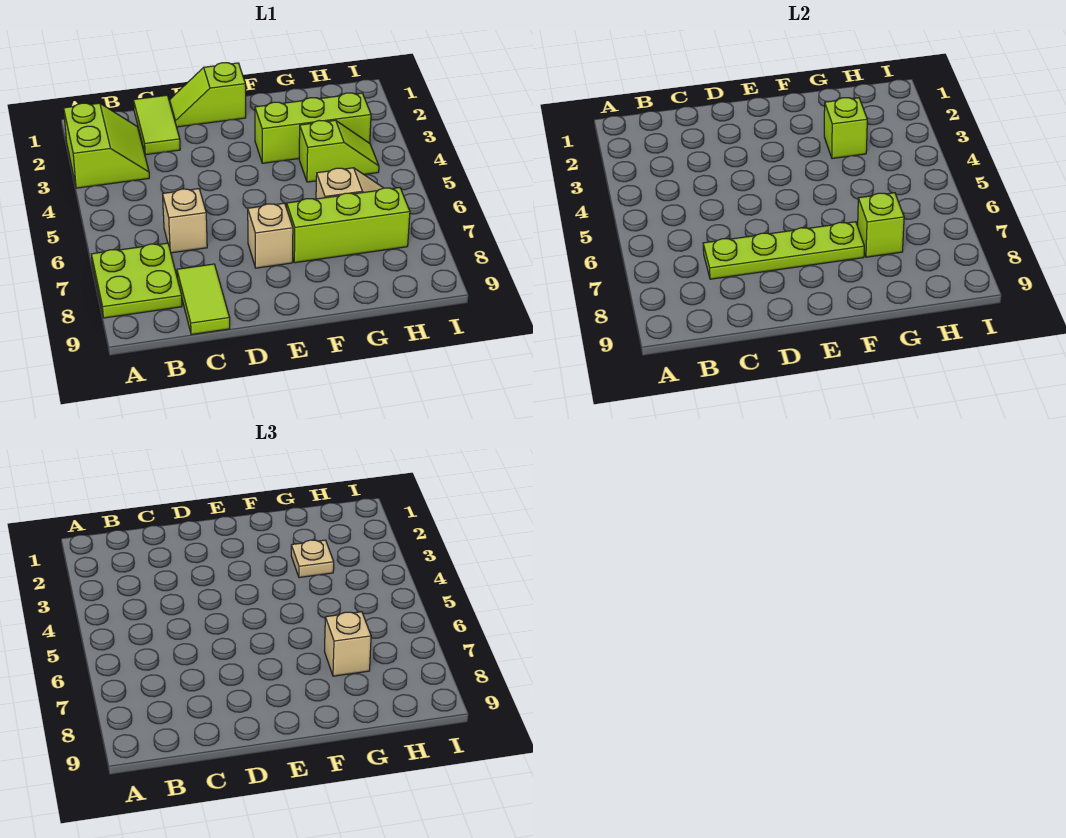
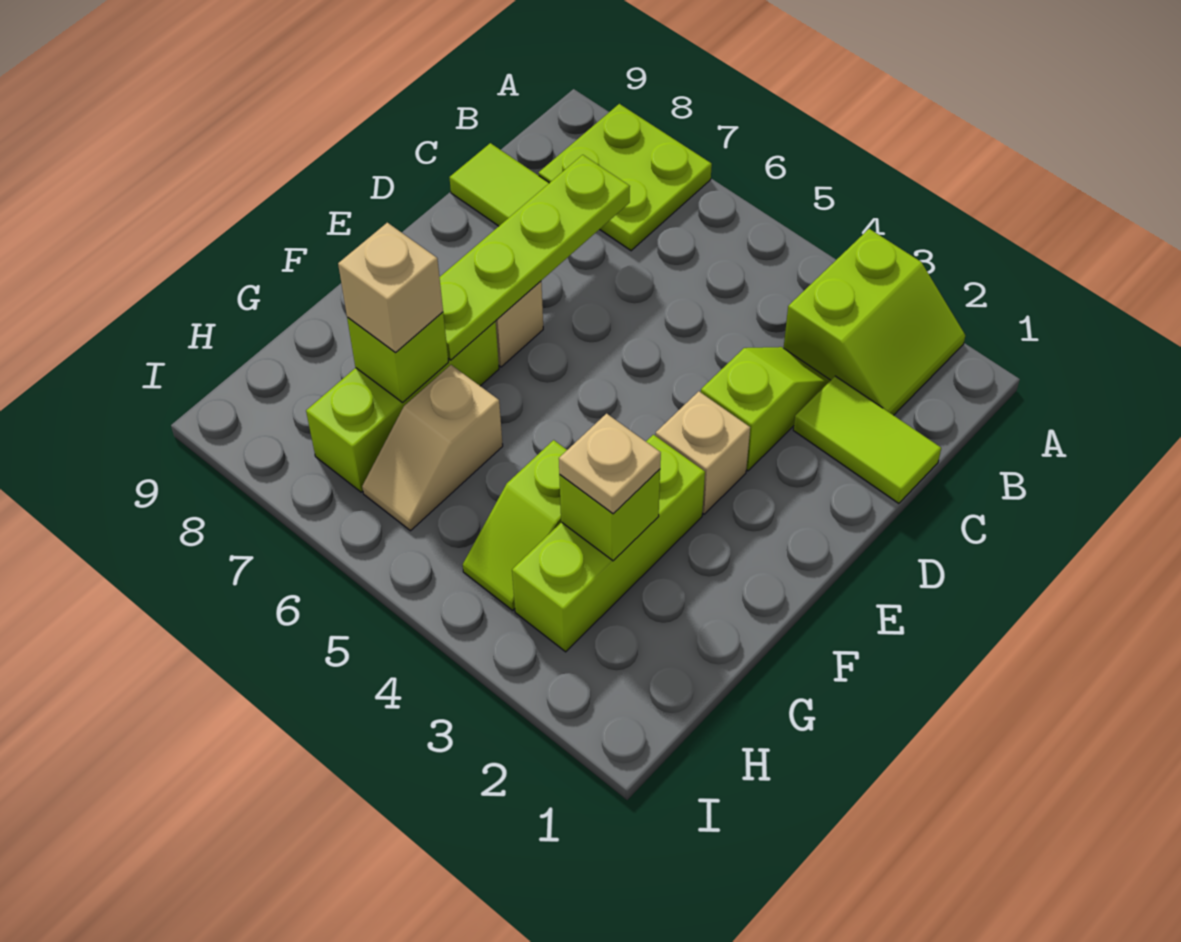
lime 2x2 slope [64,103,149,188] -> lime 2x2 slope turned to [784,229,965,415]
tan 1x1 brick [163,189,207,253] -> tan 1x1 brick moved to [655,391,750,514]
lime 1x2 slope [170,63,246,127] -> lime 1x2 slope moved to [701,347,831,471]

